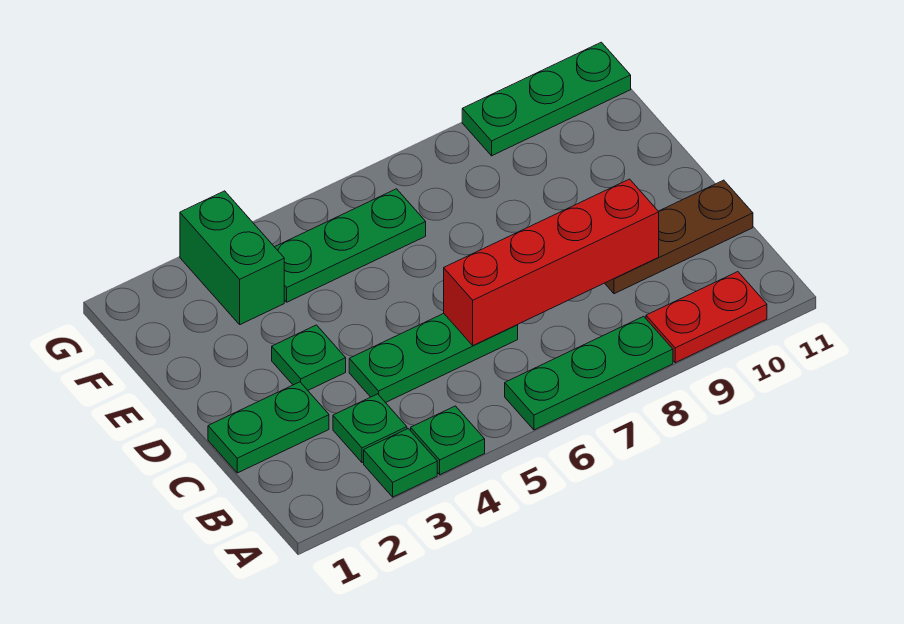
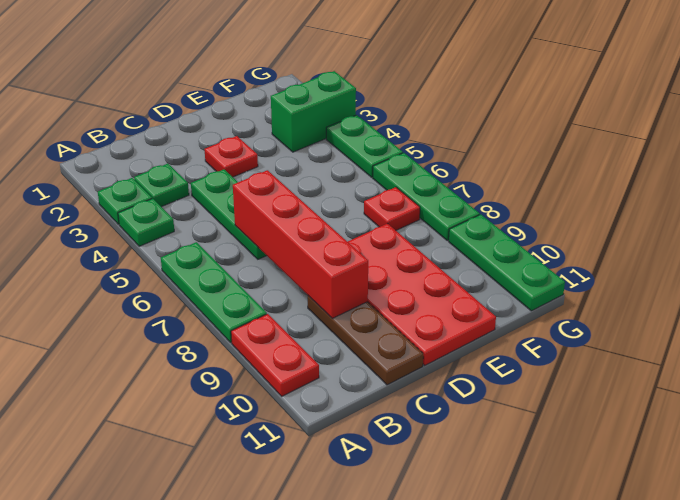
green 1x2 plate [208,382,329,473] -> green 1x2 plate moved to [326,115,403,177]
green 1x1 plate [272,325,346,390] -> red 1x1 plate [205,136,258,177]
none -> red 2x4 plate [348,224,496,365]
green 1x3 plate [275,189,426,302] -> green 1x3 plate moved to [373,153,480,241]
none -> red 1x1 plate [364,187,420,230]

